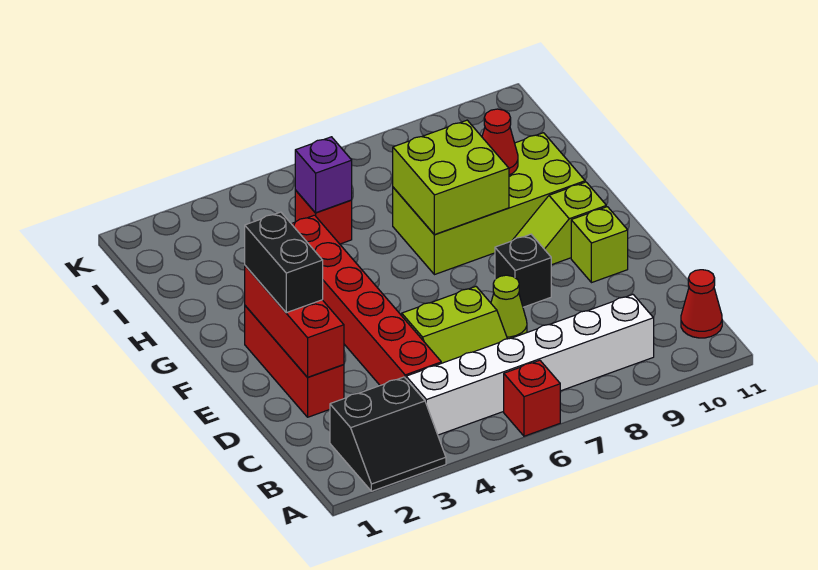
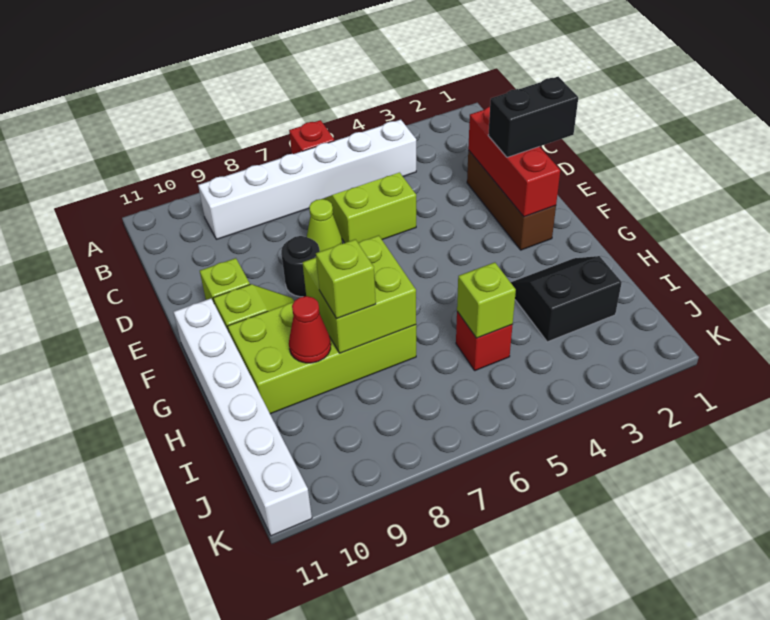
black 2x2 slope [330,377,446,491] -> black 2x2 slope moved to [511,256,622,342]
red 1x1 cone [681,270,722,338] -> none
red 1x6 brick [292,215,441,385] -> none
red 1x3 brick [245,306,344,417] -> brown 1x3 brick [467,150,556,250]
black 1x2 brick [245,212,323,313] -> black 1x2 brick turned to [488,77,578,157]
black 1x1 brick [495,234,551,307] -> black 1x1 round brick [281,236,320,297]
none -> white 1x6 brick [174,299,312,536]
none -> lime 1x1 brick [316,239,376,319]
purple 1x1 brick [295,137,352,213] -> lime 1x1 brick [457,262,516,338]

